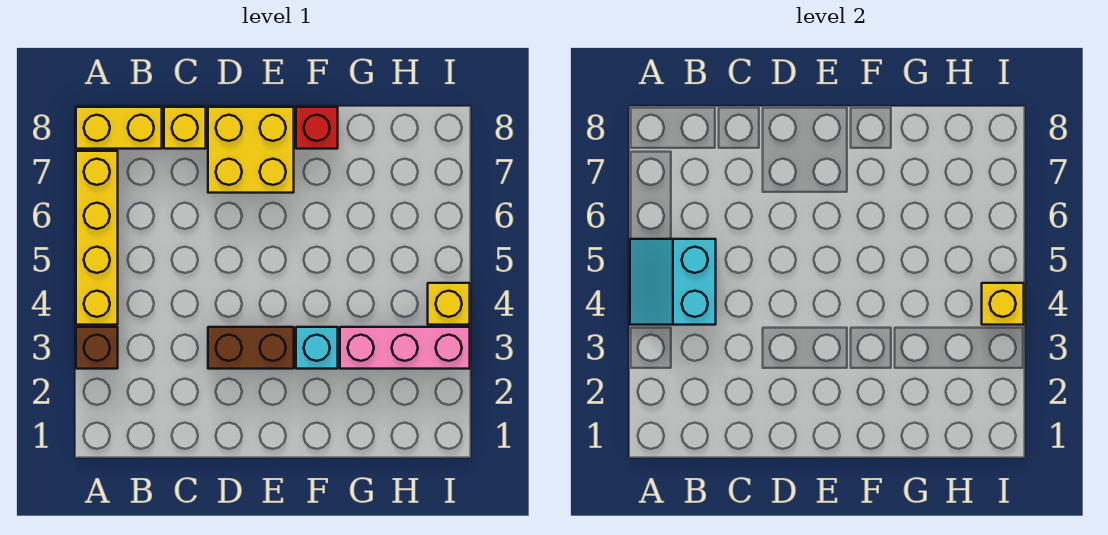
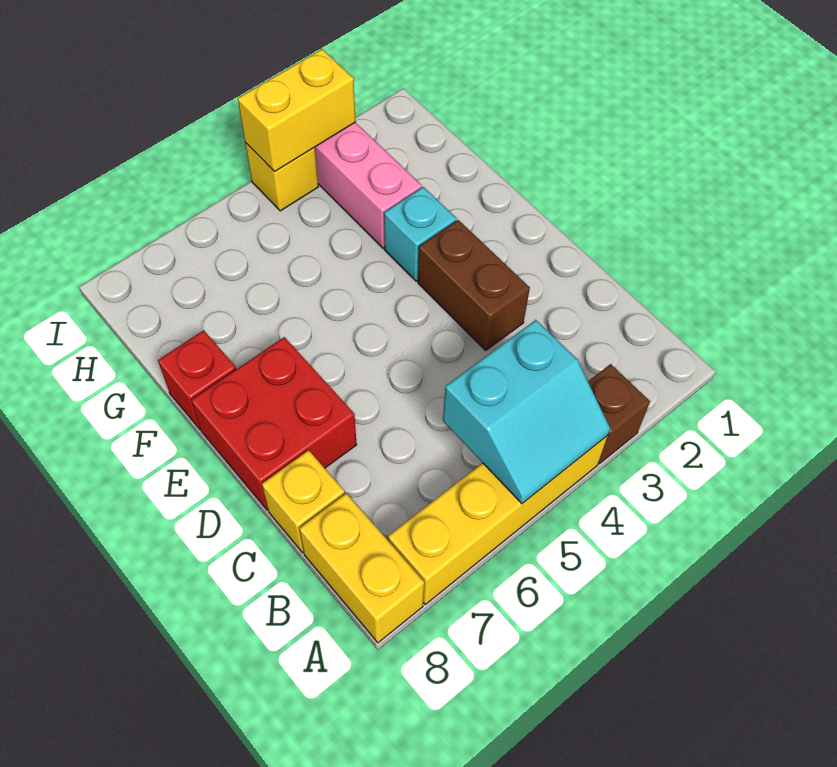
yellow 2x2 brick [208,107,294,193] -> red 2x2 brick [191,337,357,510]
yellow 1x1 brick [982,283,1024,325] -> yellow 1x2 brick [238,49,356,172]

